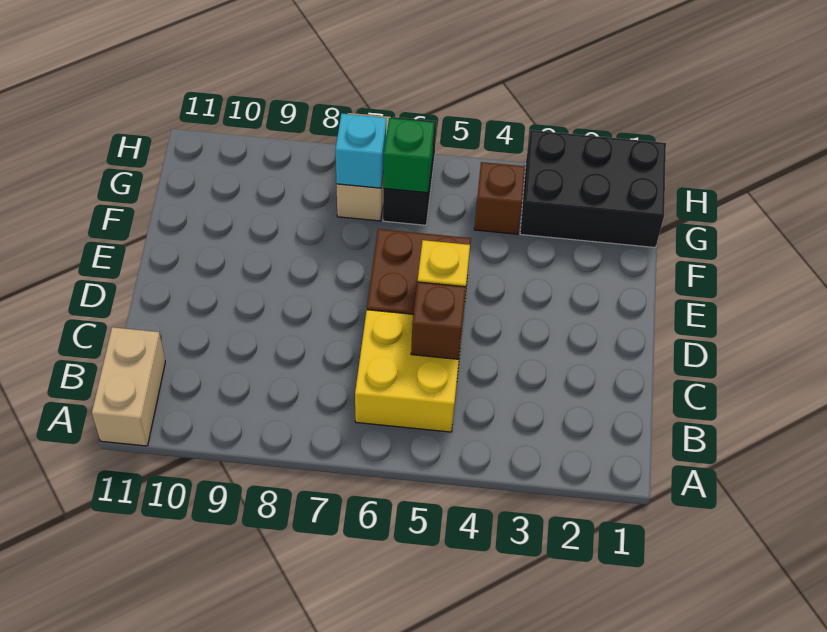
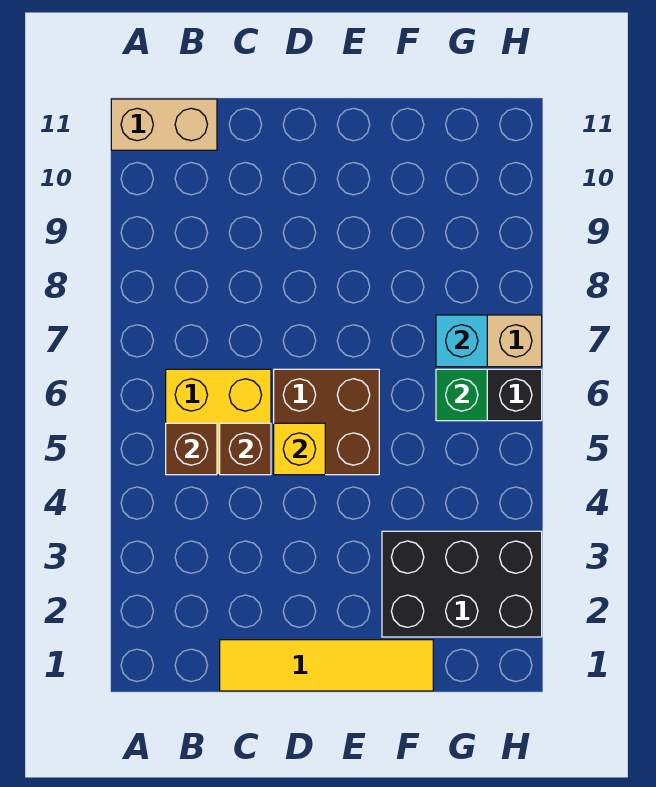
none -> yellow 1x4 tile [220,640,433,691]
black 2x3 brick [520,130,666,248] -> black 2x3 brick turned to [382,531,542,637]
brown 1x1 brick [474,162,525,234] -> brown 1x1 brick moved to [166,423,217,475]

